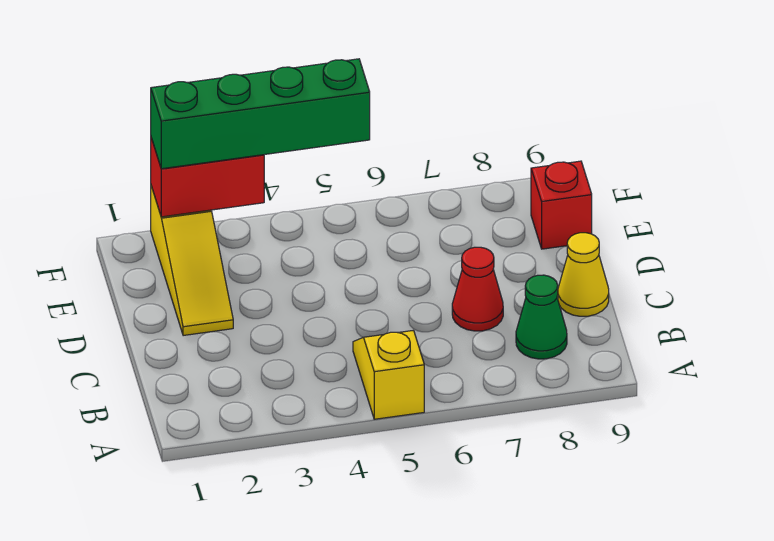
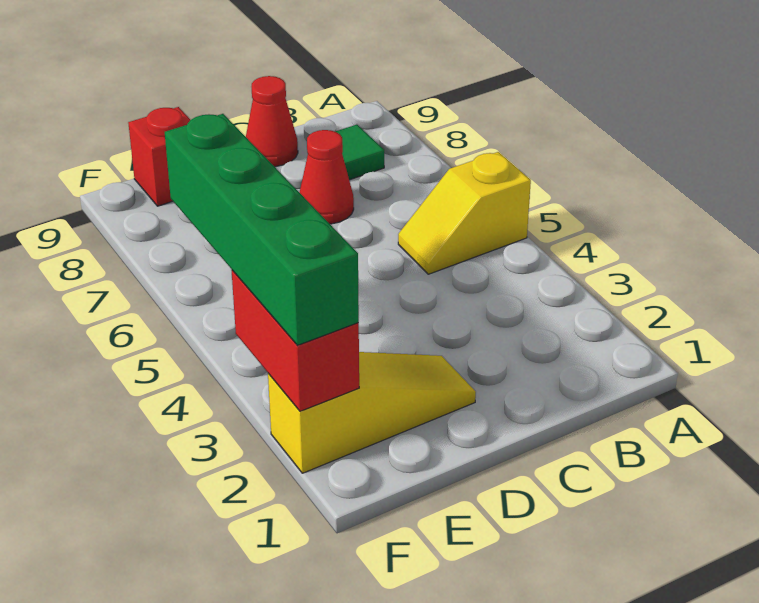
green 1x1 cone [516,275,567,359] -> green 1x1 tile [335,125,384,180]
yellow 1x1 cone [558,233,609,316] -> red 1x1 cone [246,76,298,167]

